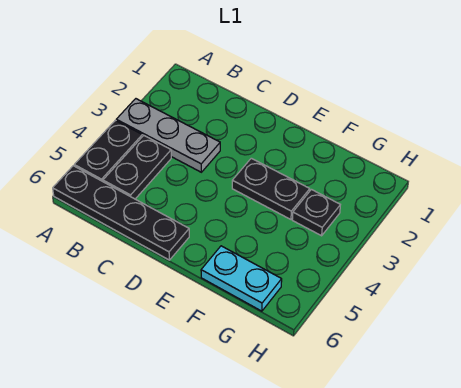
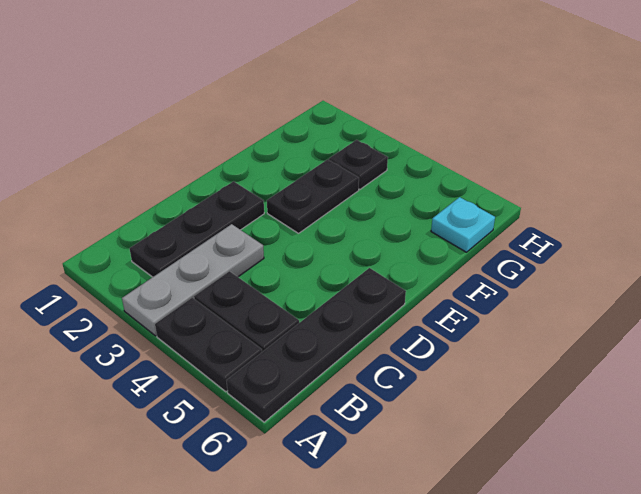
none -> black 1x3 plate [130,181,264,277]
cyan 1x2 plate [201,246,282,311] -> cyan 1x1 plate [431,197,495,252]

